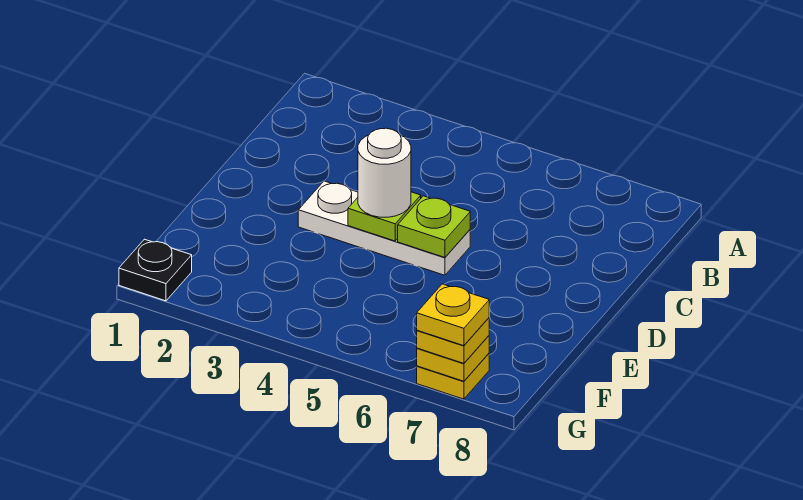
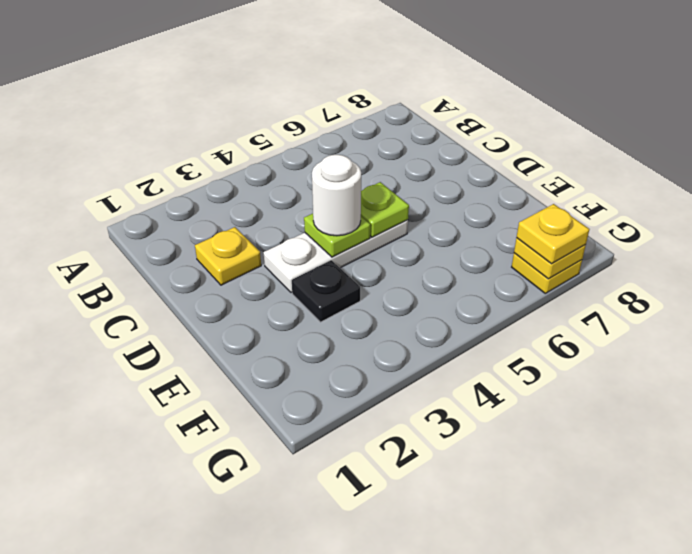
black 1x1 plate [119,239,192,301] -> black 1x1 plate moved to [292,260,360,322]
yellow 1x1 plate [417,284,489,346] -> yellow 1x1 plate moved to [195,227,261,285]

